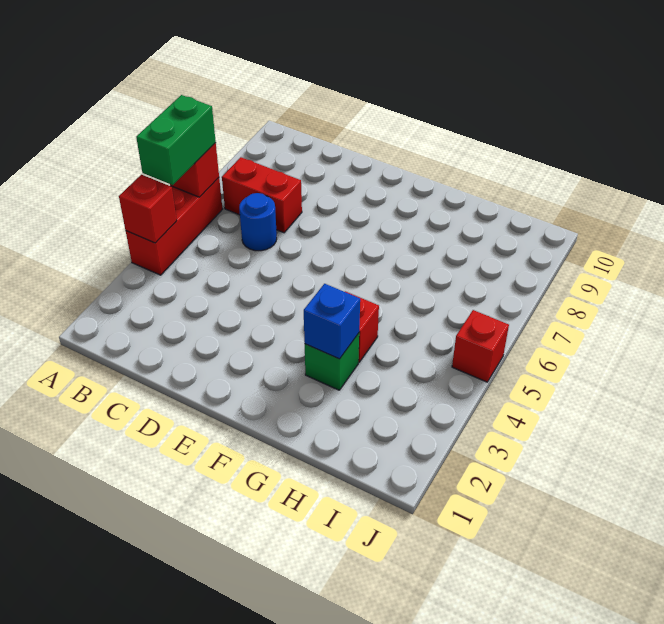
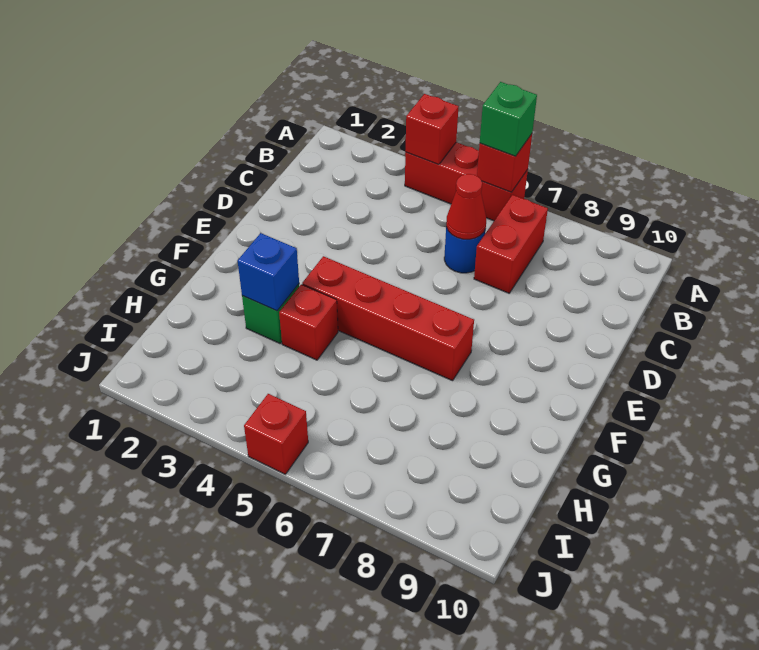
green 1x2 brick [136,95,216,185] -> green 1x1 brick [480,82,537,156]
none -> red 1x1 cone [446,174,486,239]
none -> red 1x4 brick [302,256,474,381]

